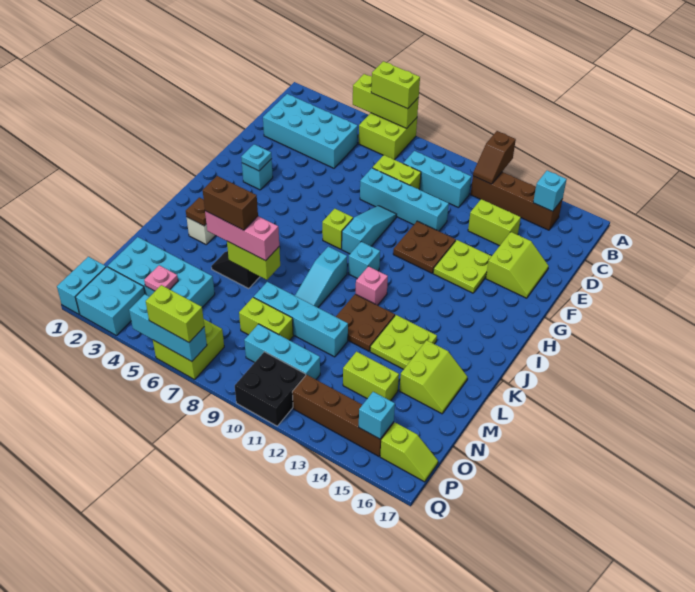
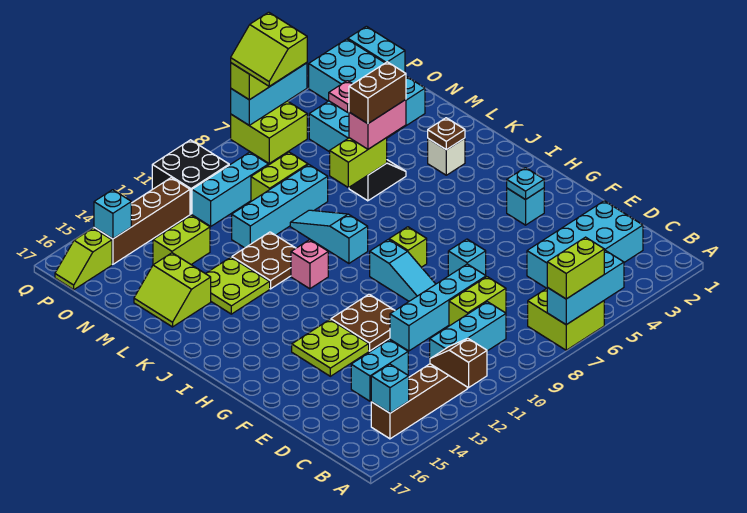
lime 1x3 brick [353,74,419,128] -> cyan 1x3 brick [547,250,624,325]
lime 1x2 brick [468,199,521,246] -> cyan 1x2 brick [351,340,408,401]
lime 2x2 slope [486,232,548,298] -> lime 2x2 slope moved to [231,12,307,86]
cyan 1x1 brick [349,242,380,279] -> cyan 1x1 brick moved to [448,239,486,276]
pink 1x3 brick [205,211,279,261] -> pink 1x2 brick [349,100,406,149]

